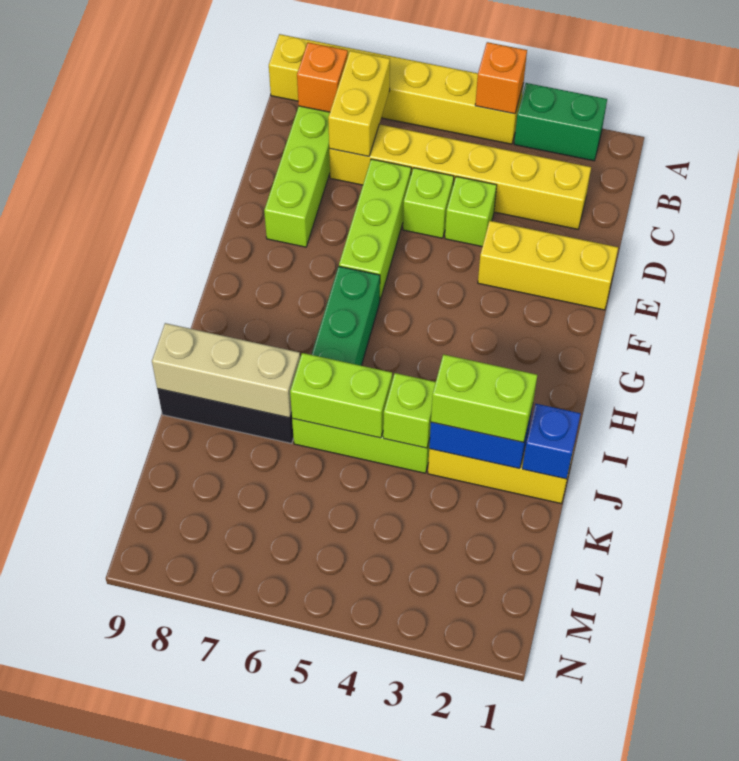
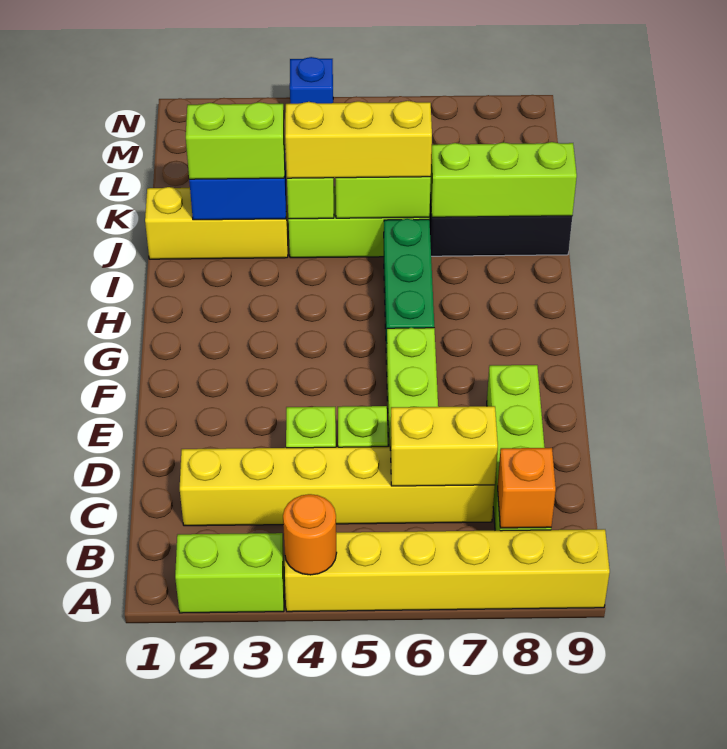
green 1x2 brick [514,83,607,161] -> lime 1x2 brick [175,533,284,613]
orange 1x1 brick [475,42,527,114] -> orange 1x1 round brick [283,494,337,575]
yellow 1x2 brick [328,51,390,156] -> yellow 1x2 brick turned to [390,406,498,486]
yellow 1x3 brick [478,221,618,310] -> yellow 1x3 brick moved to [285,101,432,178]
blue 1x1 brick [522,404,580,479] -> blue 1x1 brick moved to [290,57,333,104]
tan 1x3 brick [152,323,300,418] -> lime 1x3 brick [430,142,577,217]

